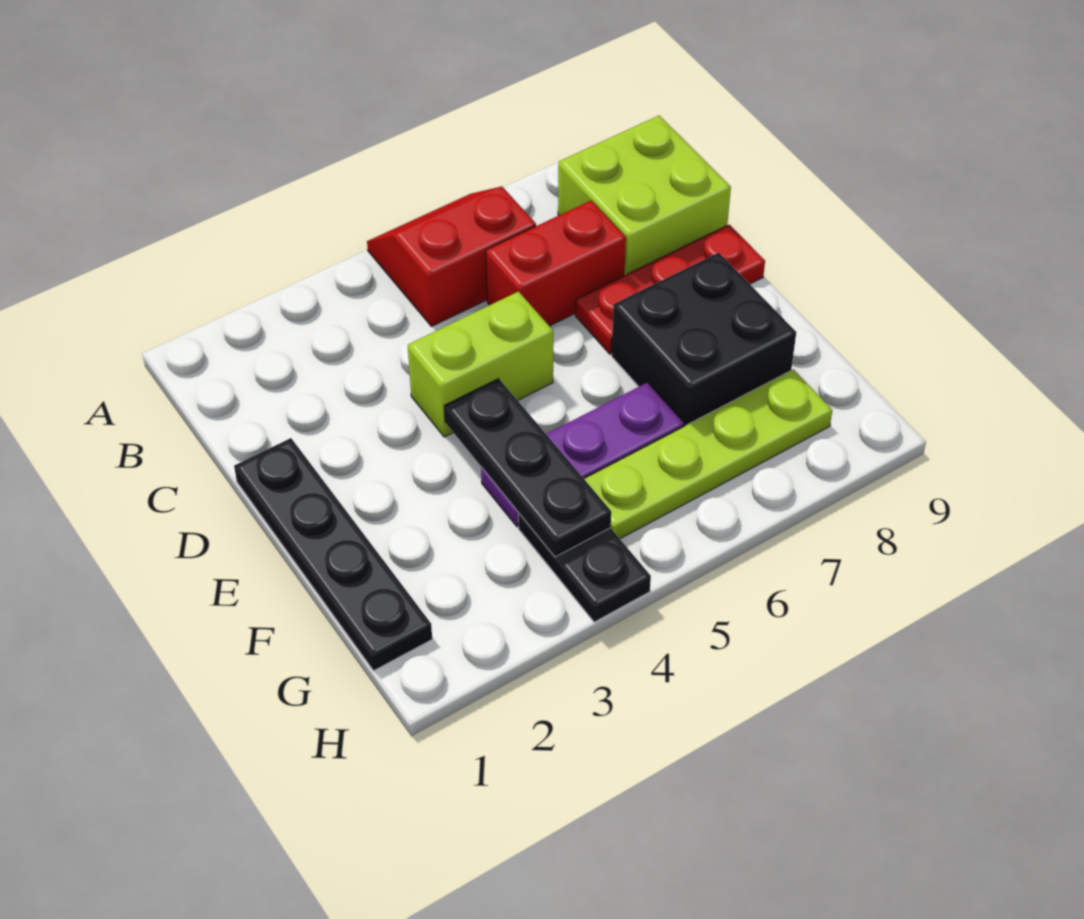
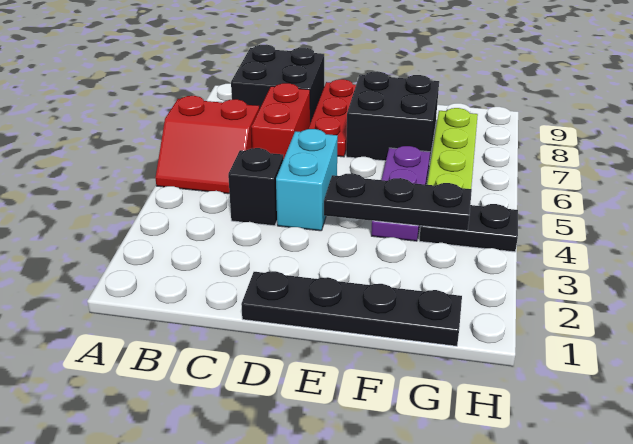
red 2x2 slope [367,186,536,326] -> red 2x2 slope turned to [155,96,259,194]
lime 2x2 brick [558,116,731,275] -> black 2x2 brick [231,45,324,123]
none -> black 1x1 brick [228,148,283,226]
lime 1x2 brick [408,292,553,437] -> cyan 1x2 brick [276,129,338,231]

